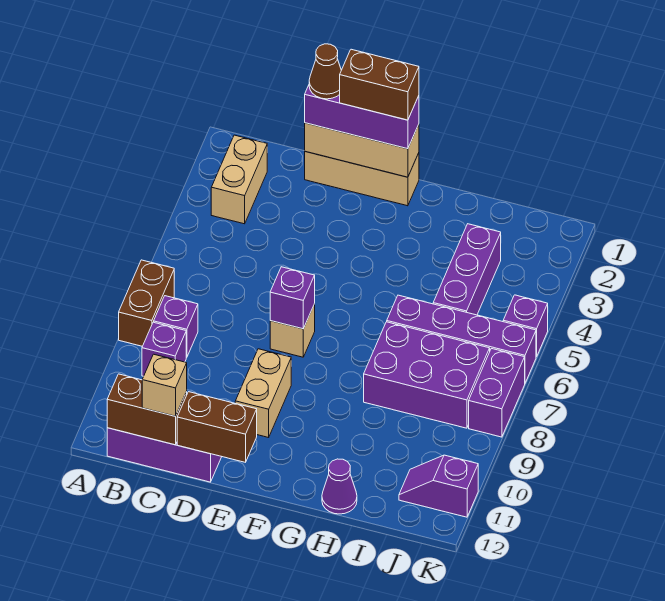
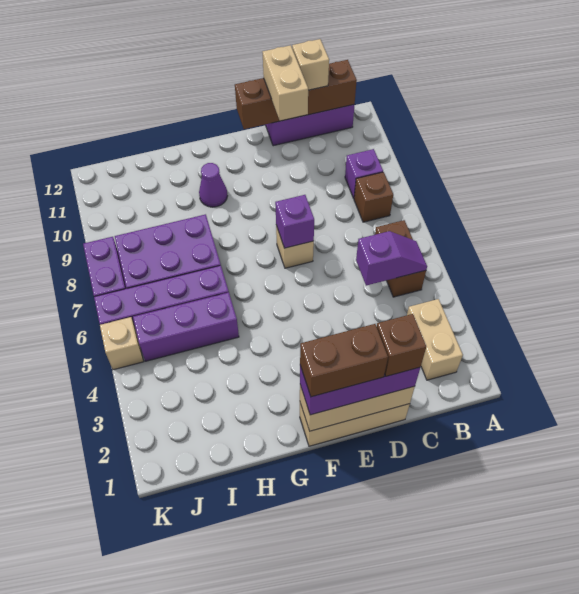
brown 1x2 brick [119,260,174,346] -> brown 1x2 brick moved to [375,220,426,297]
purple 1x1 brick [154,296,198,358] -> brown 1x1 brick [354,172,393,222]
brown 1x1 cone [309,44,341,99] -> brown 1x1 brick [377,314,426,376]
tan 1x2 brick [235,349,291,438] -> tan 1x2 brick moved to [263,45,308,121]
purple 1x1 cone [322,459,357,514] -> purple 1x1 cone moved to [199,163,227,207]
purple 1x3 brick [433,224,501,315] -> purple 1x3 brick turned to [133,292,239,361]
purple 1x2 slope [399,455,478,517] -> purple 1x2 slope moved to [356,231,427,286]
purple 1x1 brick [503,295,548,357] -> tan 1x1 brick [100,317,144,370]

